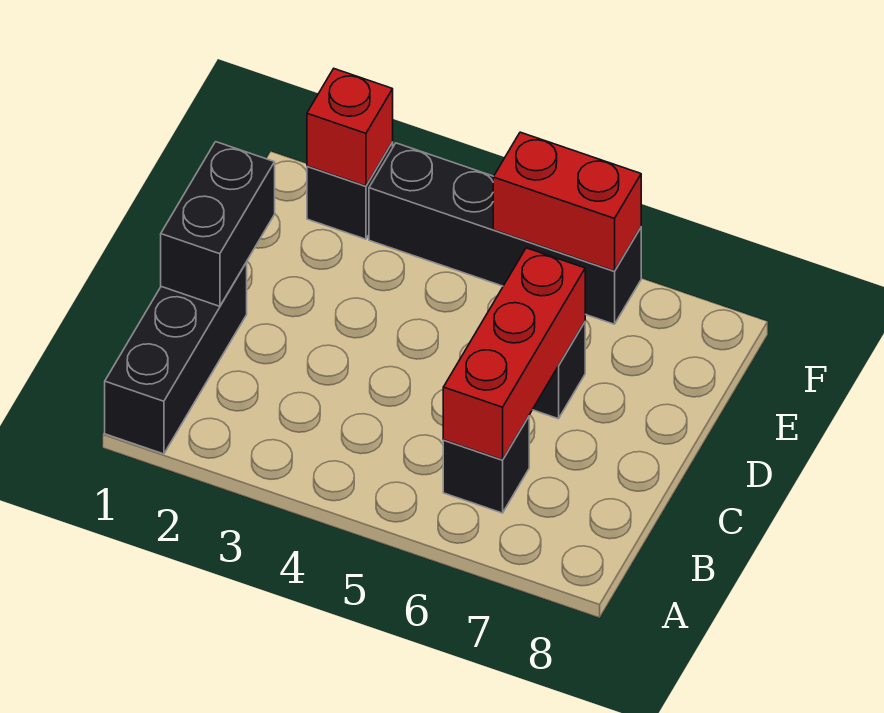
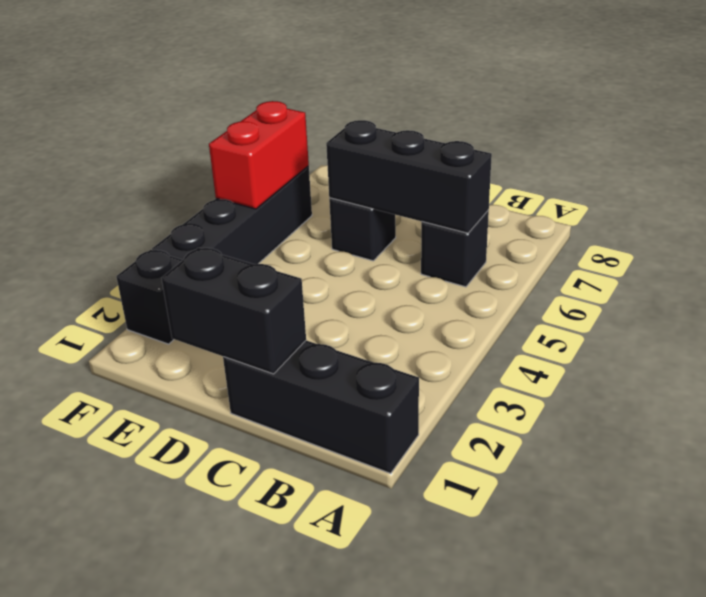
red 1x3 brick [443,248,585,460] -> black 1x3 brick [326,120,492,233]
red 1x1 brick [307,69,393,186] -> none

